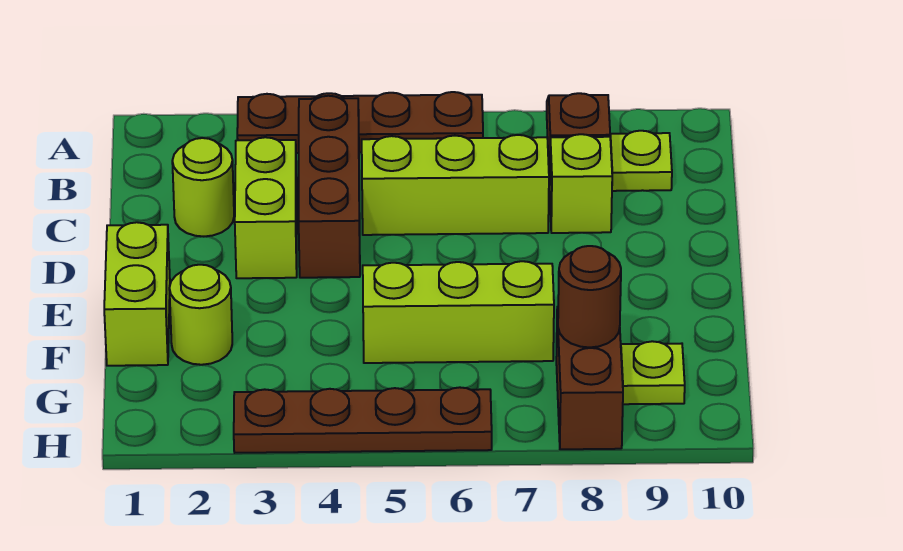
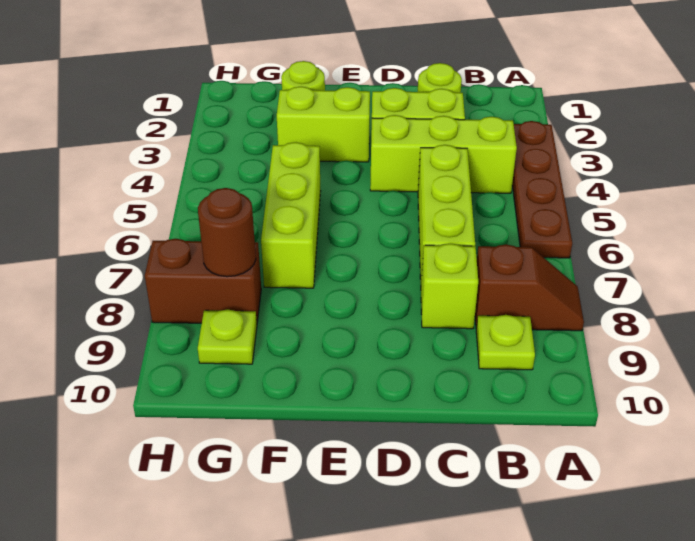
brown 1x3 brick [299,96,360,278] -> lime 1x3 brick [370,115,517,193]
lime 1x2 brick [104,222,170,366] -> lime 1x2 brick moved to [277,87,370,162]
brown 1x4 plate [234,387,492,453] -> none

